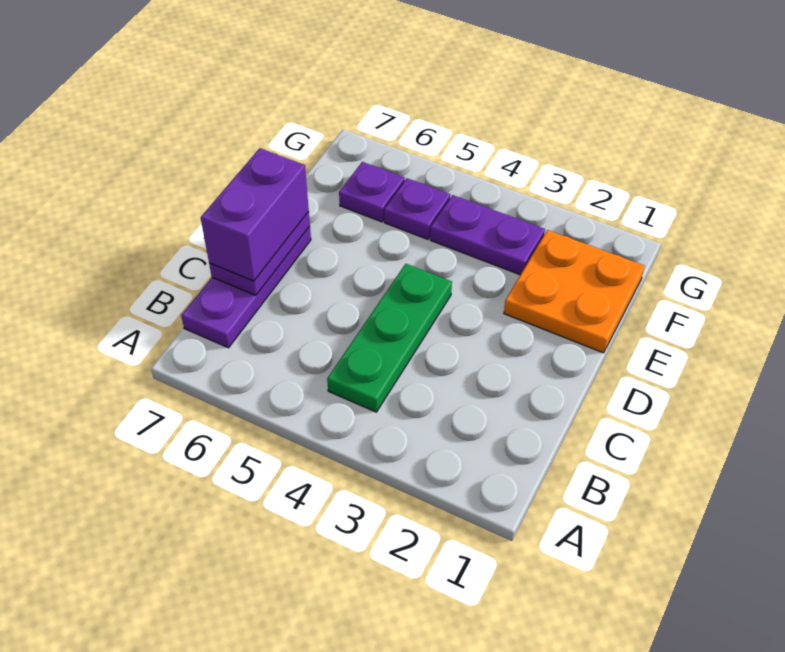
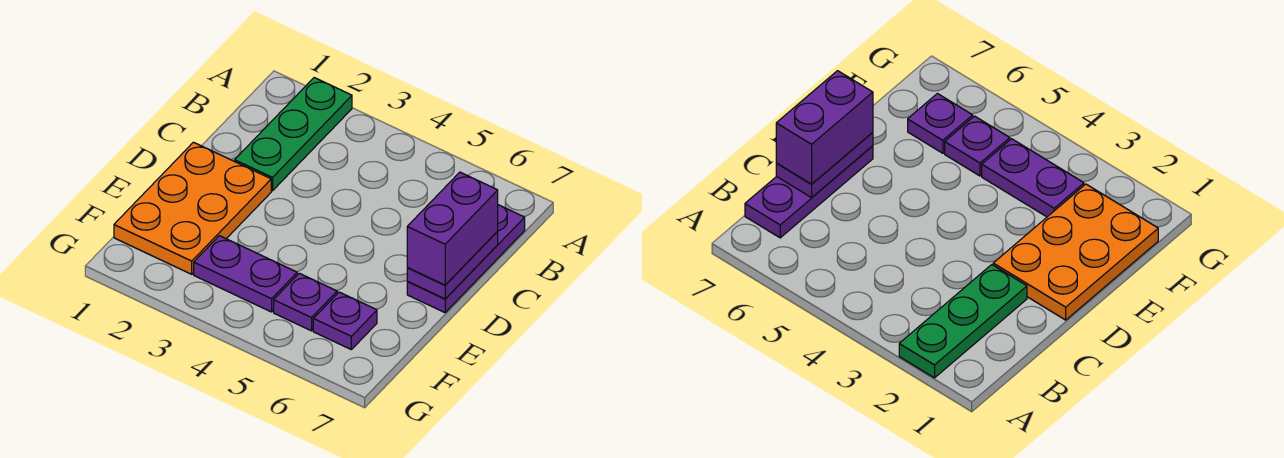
green 1x3 plate [327,264,452,412] -> green 1x3 plate moved to [235,78,352,191]
orange 2x2 plate [504,230,645,353] -> orange 2x3 plate [114,142,271,274]

